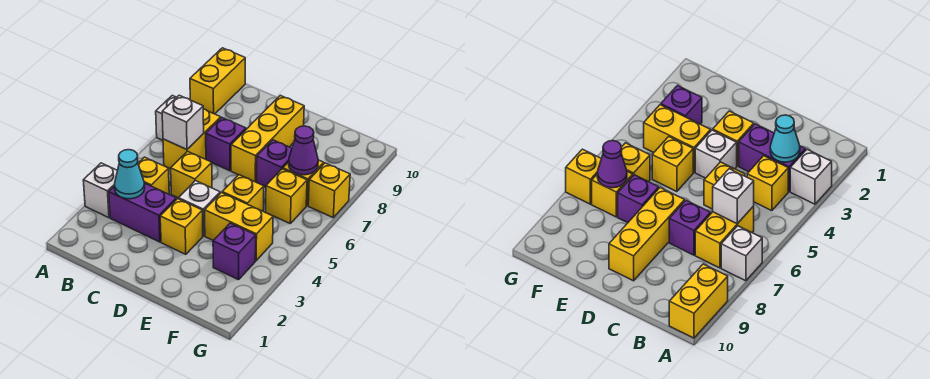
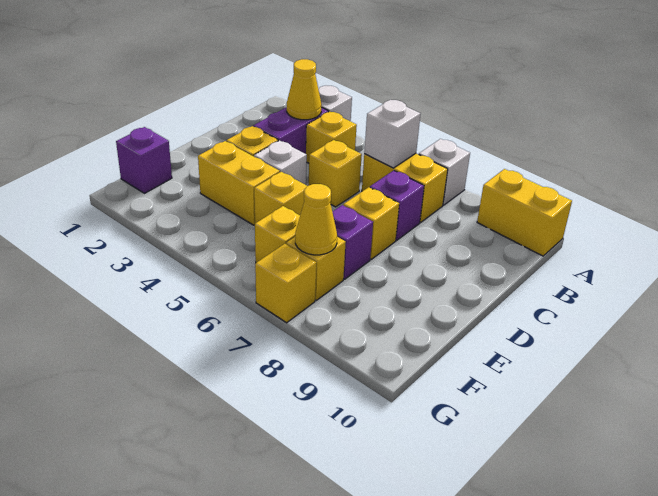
cyan 1x1 cone [114,150,145,199] -> yellow 1x1 cone [287,59,322,120]
yellow 1x3 brick [231,95,304,182] -> yellow 1x1 brick [343,187,399,259]
yellow 1x2 brick [205,193,273,261] -> yellow 1x2 brick turned to [198,141,280,225]
purple 1x1 brick [213,223,256,280] -> purple 1x1 brick moved to [116,127,172,193]
purple 1x1 cone [289,126,318,175] -> yellow 1x1 cone [295,184,337,255]

